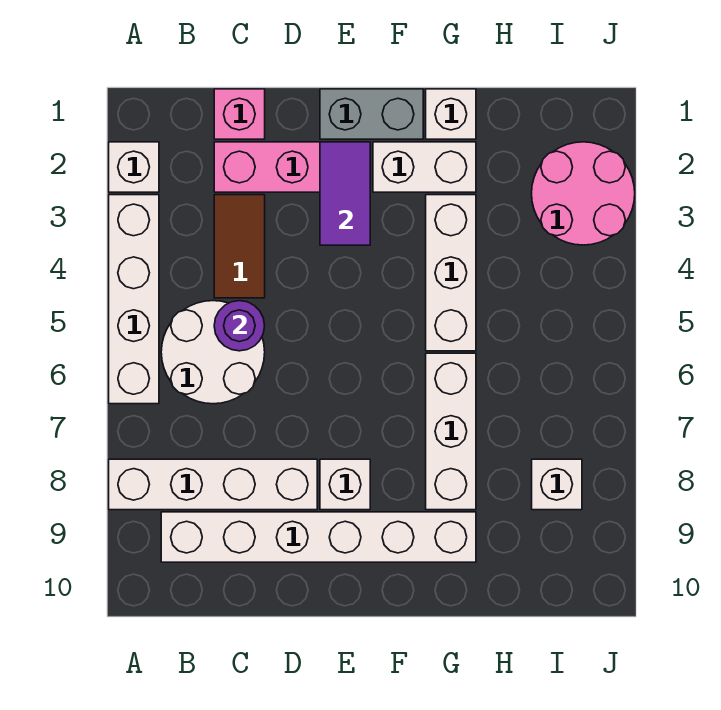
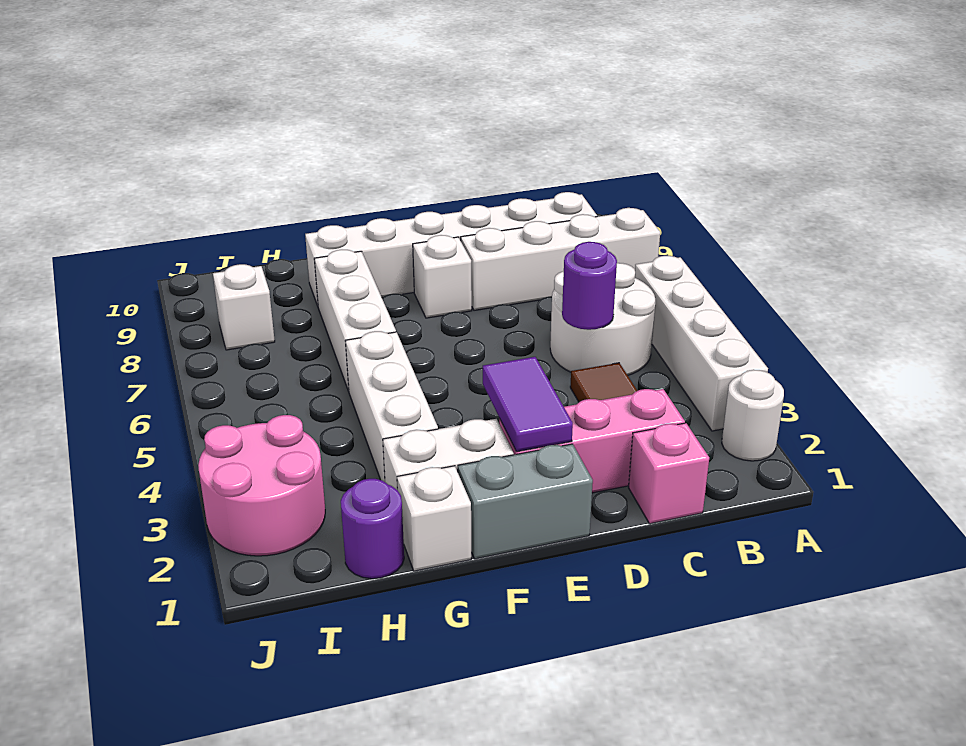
white 1x1 brick [109,142,159,192] -> white 1x1 round brick [722,370,784,461]
none -> purple 1x1 round brick [341,479,404,579]

